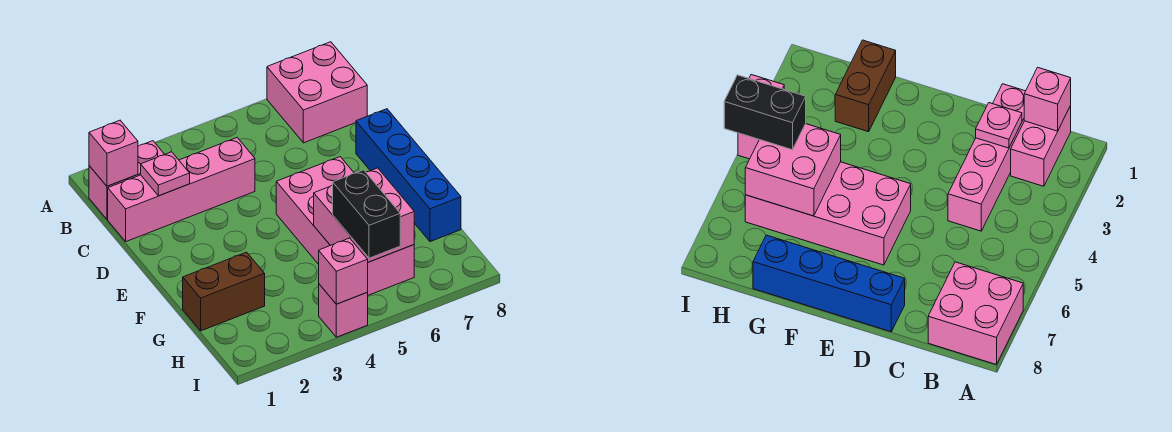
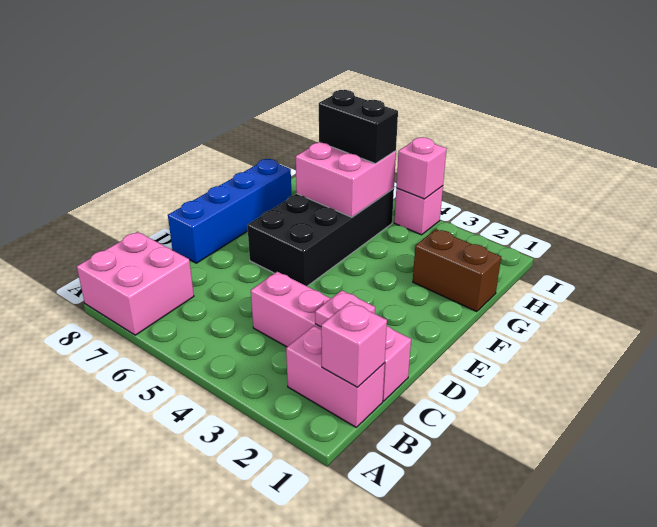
pink 2x4 brick [276,157,414,295] -> black 2x4 brick [247,189,394,286]
black 1x2 brick [333,170,400,258] -> black 1x2 brick turned to [319,90,398,164]

